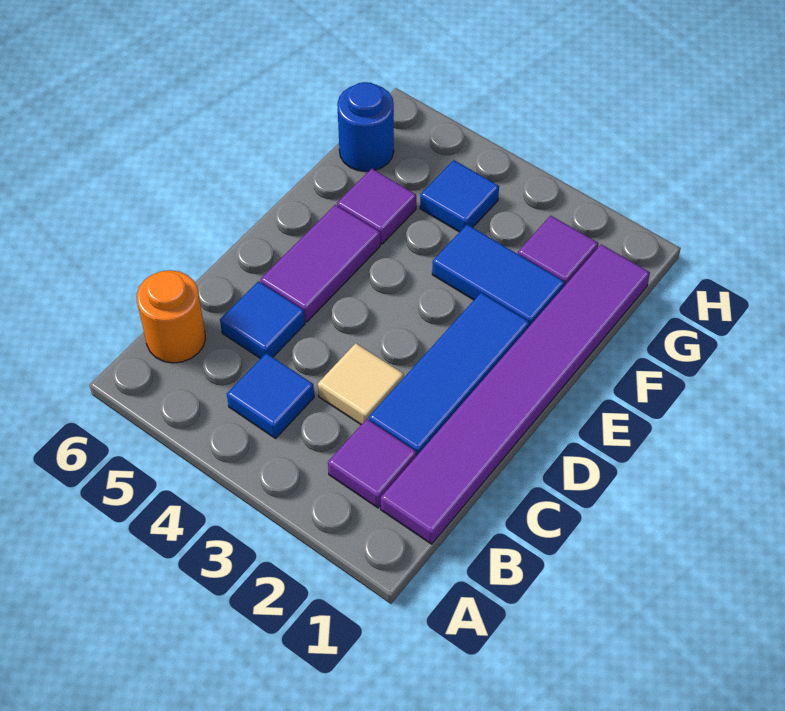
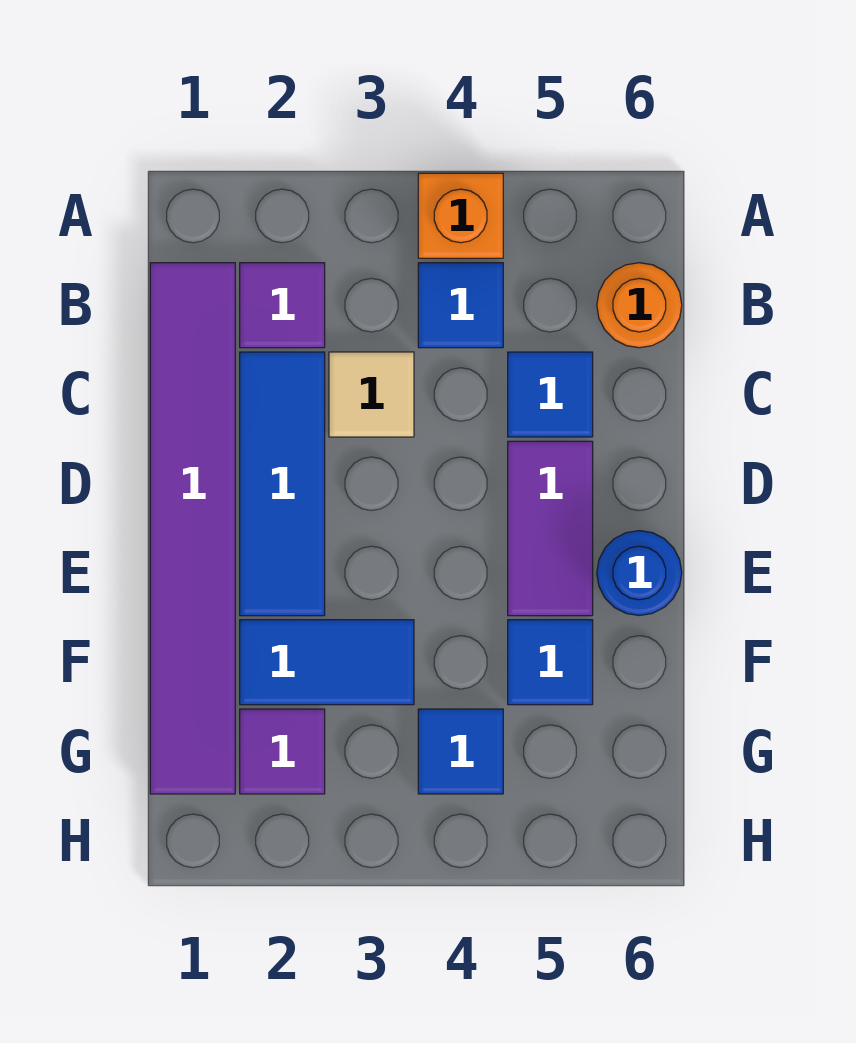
none -> orange 1x1 brick [418,173,503,258]
purple 1x1 tile [337,169,416,244] -> blue 1x1 tile [508,620,593,705]
blue 1x1 round brick [337,82,394,172] -> blue 1x1 round brick moved to [597,531,682,616]

